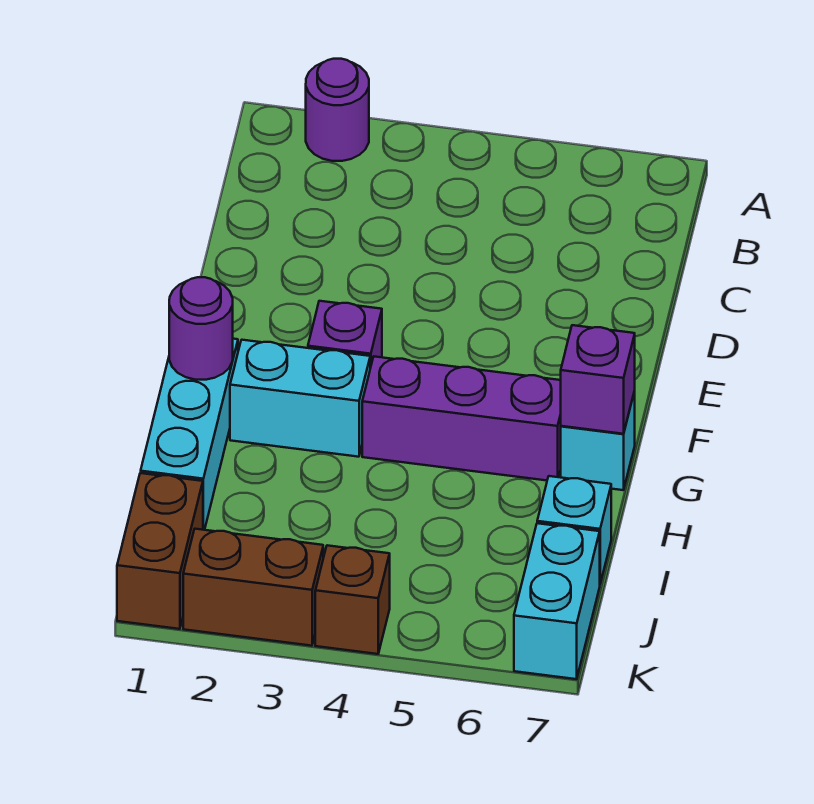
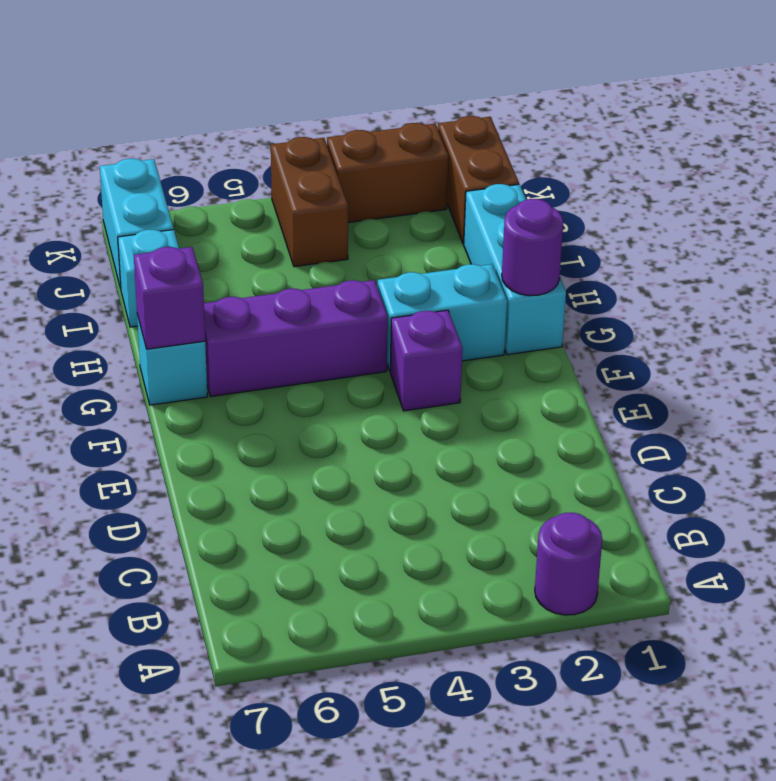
brown 1x1 brick [315,545,390,654] -> brown 1x2 brick [271,137,348,267]

